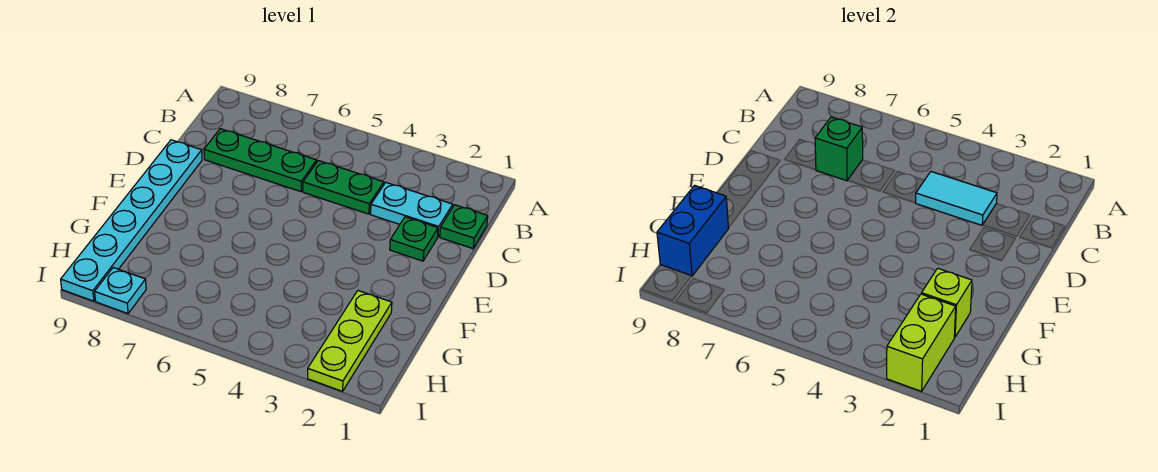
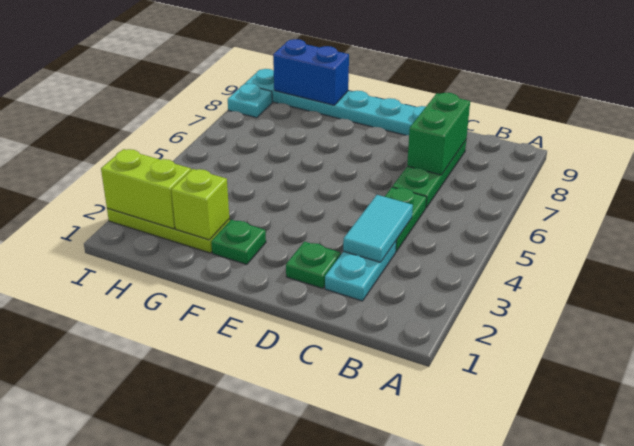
green 1x1 plate [440,205,488,249] -> green 1x1 plate moved to [211,220,266,265]
green 1x1 brick [815,117,863,181] -> green 1x2 brick [407,93,470,175]

